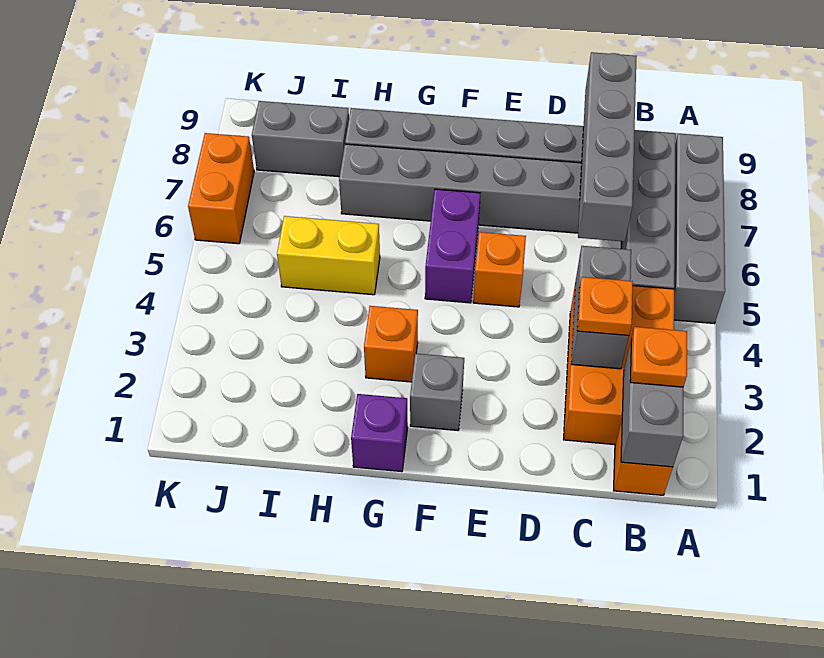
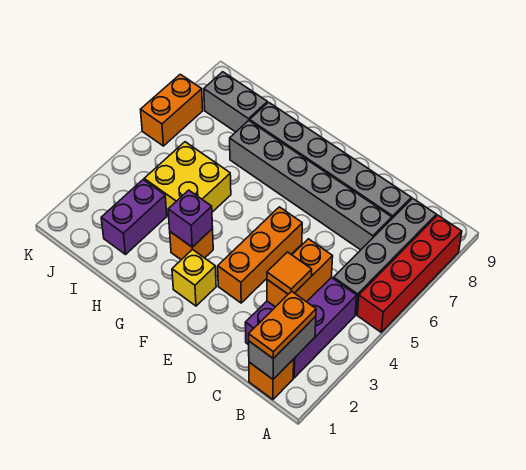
grey 1x4 brick [674,134,725,323] -> red 1x4 brick [357,215,462,332]
orange 2x3 brick [564,286,674,445] -> purple 2x3 brick [245,277,357,378]
orange 1x1 plate [630,327,687,387] -> orange 1x2 plate [249,291,316,359]
grey 1x2 brick [571,246,631,369] -> orange 1x2 brick [267,239,333,307]
orange 1x1 plate [577,277,633,336] -> orange 1x1 tile [267,252,312,294]
grey 1x4 brick [578,52,637,242] -> none
orange 1x1 brick [473,232,526,307] -> orange 1x3 brick [218,207,302,303]
grey 1x1 brick [410,353,464,430] -> yellow 1x1 brick [172,249,216,306]
purple 1x2 brick [425,189,480,303] -> purple 1x2 brick moved to [101,180,167,254]
purple 1x1 brick [351,394,408,472] -> purple 1x1 brick moved to [168,190,213,247]
yellow 1x2 brick [277,216,380,295] -> yellow 2x2 brick [144,142,231,216]

